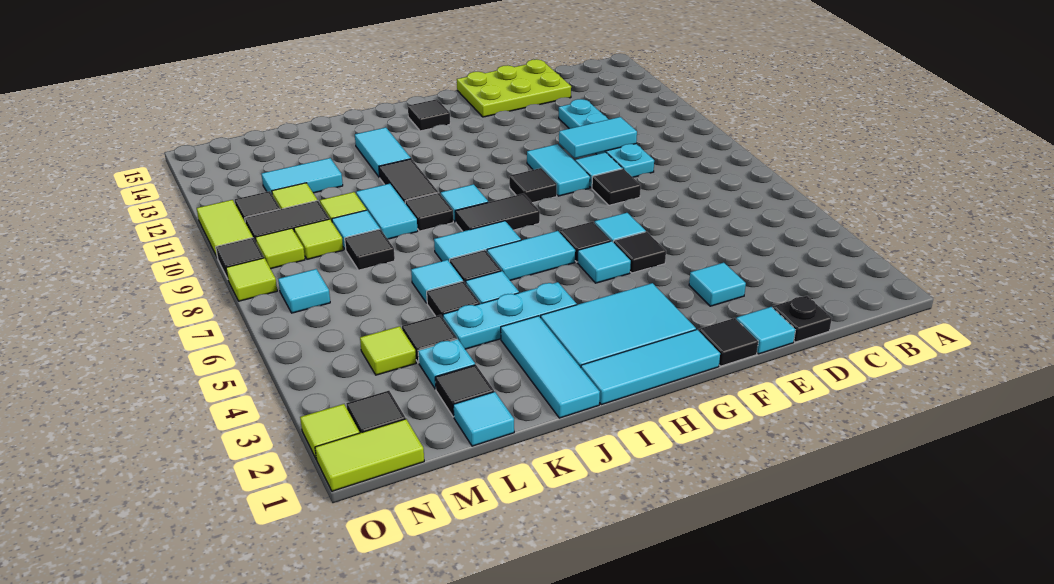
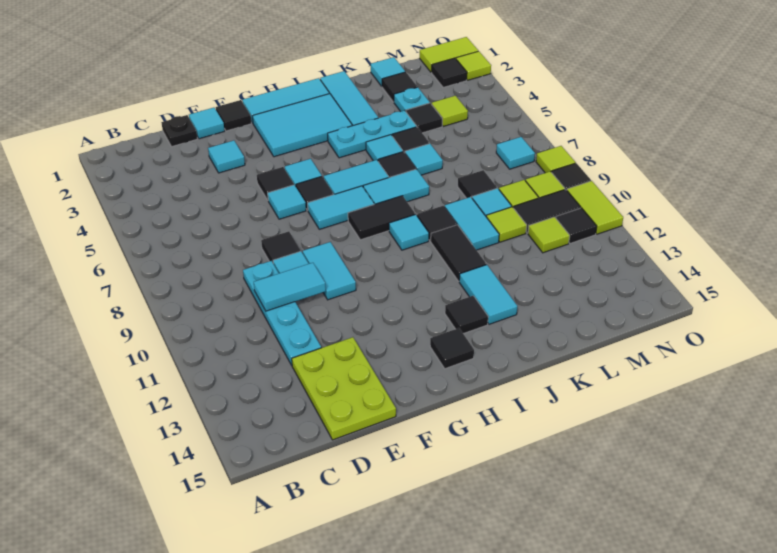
lime 2x3 plate [457,59,571,117] -> lime 2x3 plate turned to [292,337,396,440]
black 1x1 tile [509,168,557,203] -> black 1x1 tile moved to [445,296,488,334]
cyan 1x2 tile [261,158,343,193] -> cyan 1x2 tile moved to [308,186,374,229]

